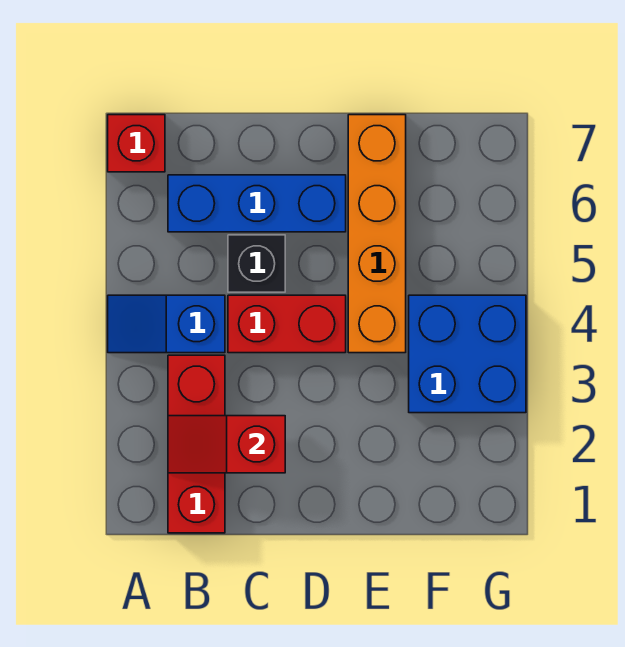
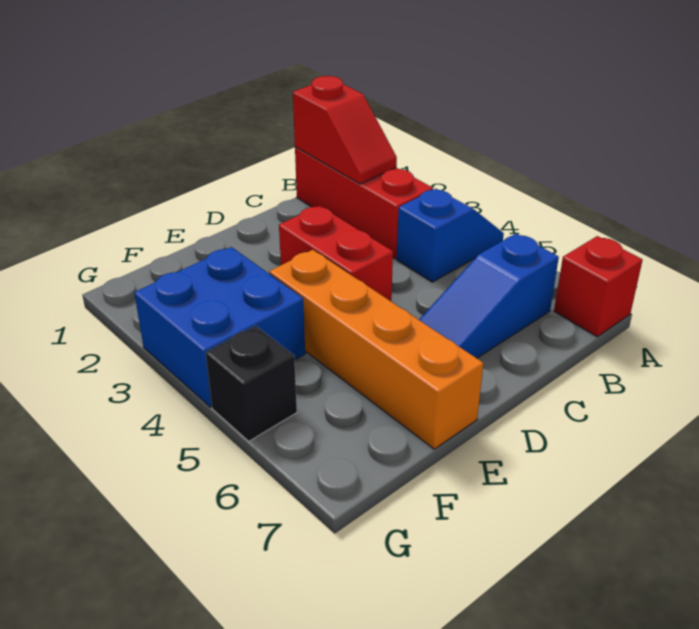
red 1x2 slope [168,416,285,473] -> red 1x2 slope turned to [293,76,397,184]
blue 1x3 brick [168,175,346,232] -> blue 1x3 slope [419,233,559,358]
red 1x2 brick [228,295,346,353] -> red 1x2 brick turned to [279,206,393,301]
black 1x1 brick [228,235,285,292] -> black 1x1 brick moved to [206,326,297,441]

